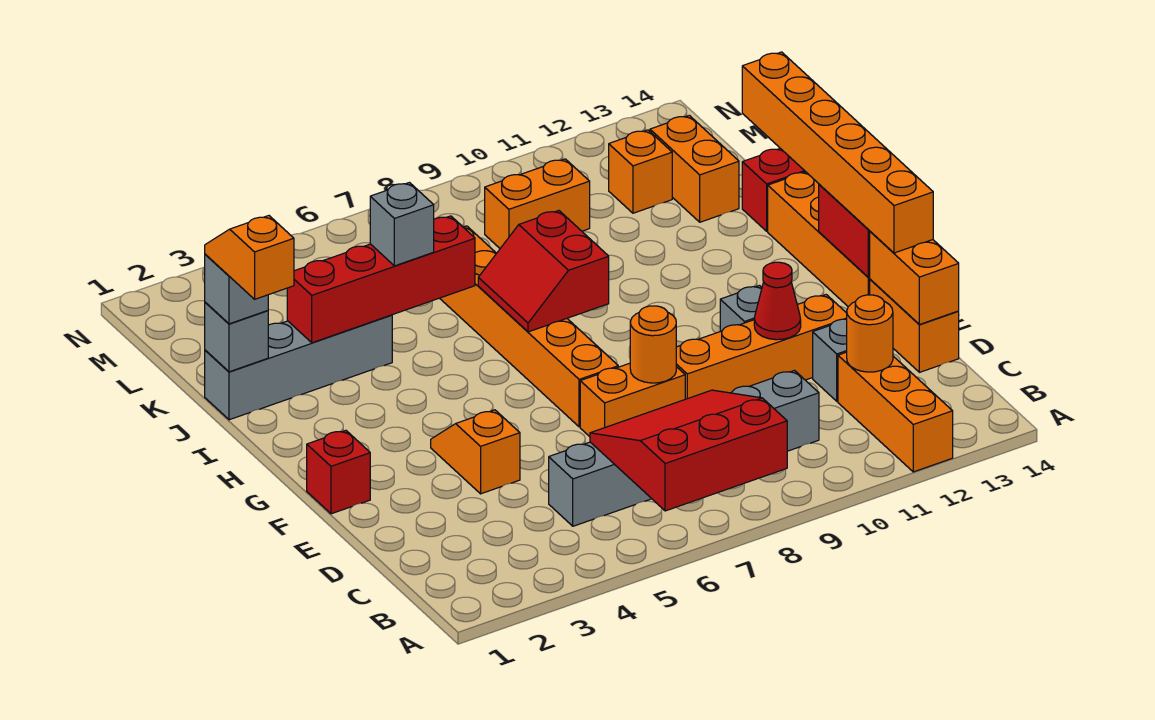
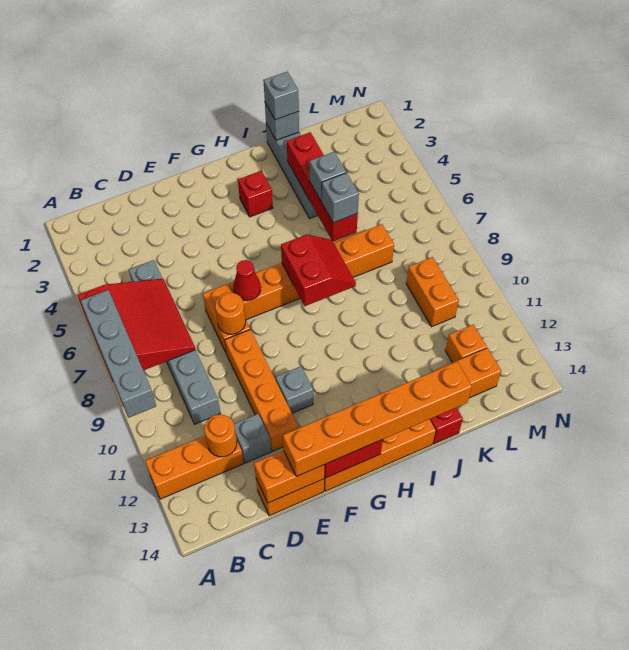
none -> grey 1x4 brick [81,290,156,418]
orange 1x2 slope [431,410,520,494] -> none
red 1x1 cone [754,262,801,340] -> red 1x1 cone moved to [233,260,261,301]
red 1x1 brick [307,430,370,514] -> red 1x1 brick moved to [238,171,273,217]
red 2x2 slope [478,211,609,332] -> red 2x2 slope turned to [281,234,356,306]
orange 1x2 slope [205,216,294,299] -> none
none -> grey 1x1 brick [321,173,359,223]

